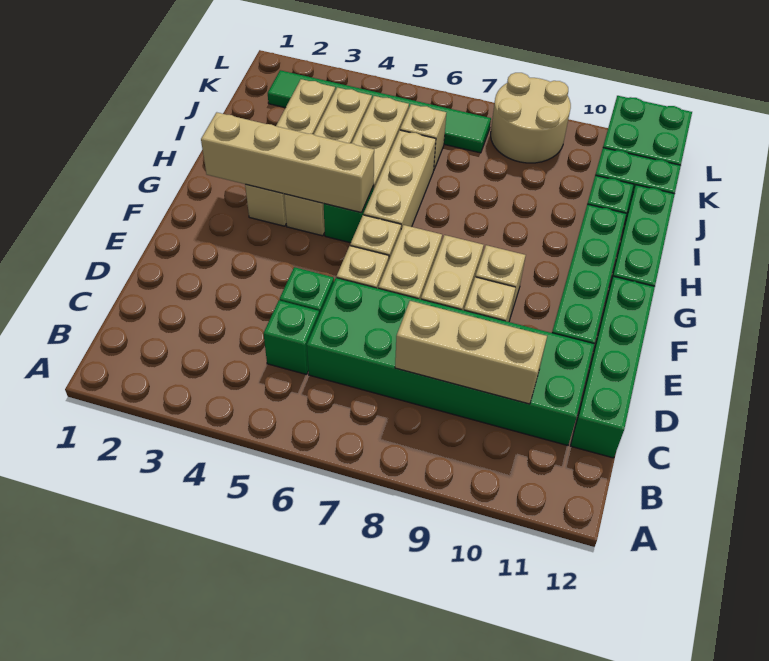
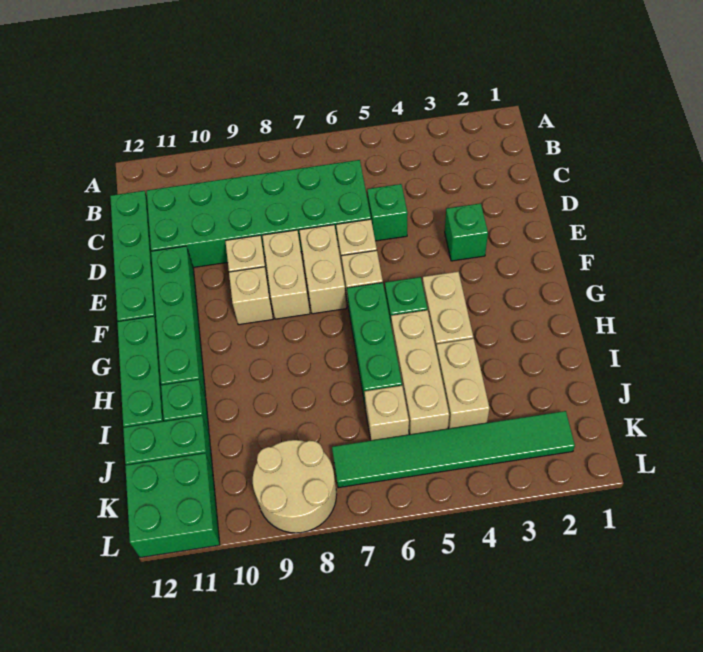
green 1x1 brick [264,300,319,374] -> green 1x1 brick moved to [445,203,488,261]
tan 1x3 brick [395,301,547,404] -> none
tan 1x4 brick [201,112,374,213] -> none
tan 1x4 brick [245,79,335,226] -> none
tan 1x3 brick [364,130,436,229] -> green 1x3 brick [347,283,402,409]

